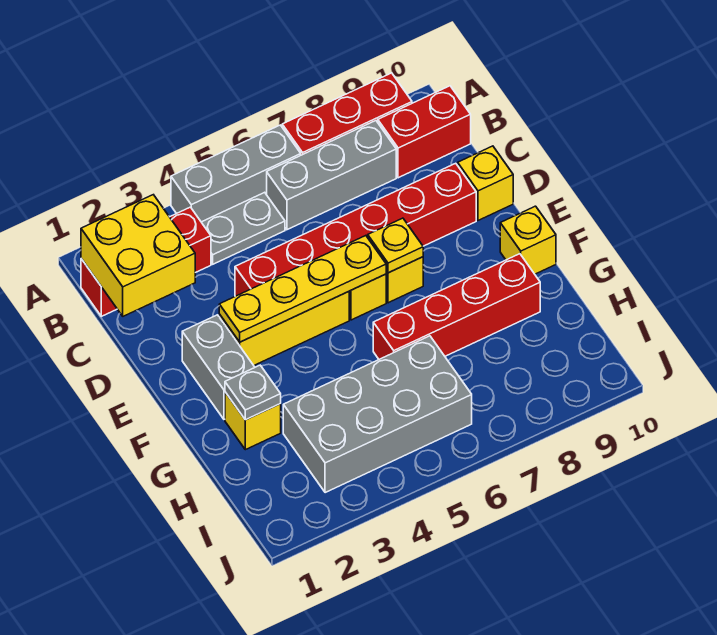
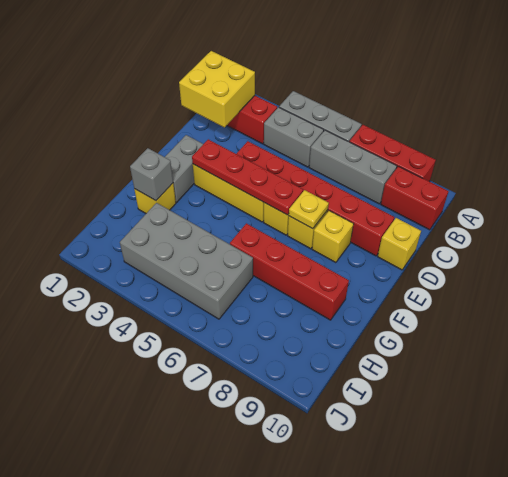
grey 1x2 plate [202,192,285,264] -> grey 1x2 brick [264,107,324,167]
yellow 1x4 plate [219,236,386,342] -> red 1x4 plate [192,139,303,215]
yellow 1x1 brick [500,206,556,274] -> yellow 1x1 brick moved to [312,211,353,263]
grey 1x1 plate [225,365,281,420] -> grey 1x1 brick [130,148,173,201]

